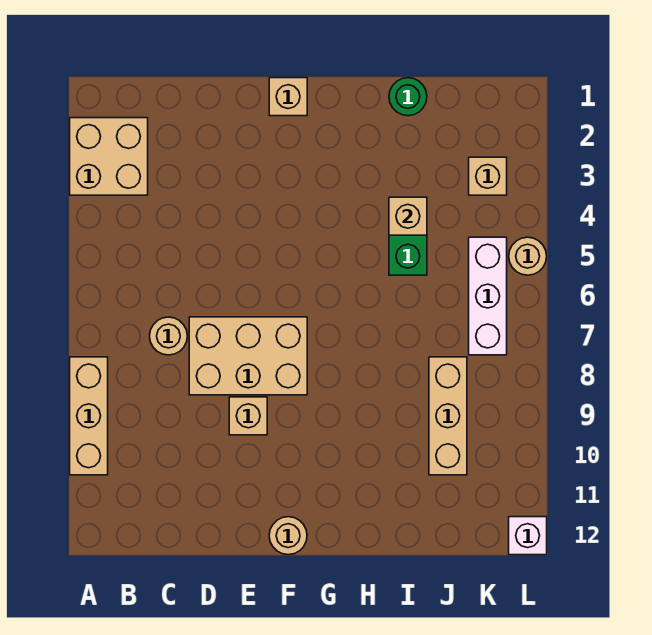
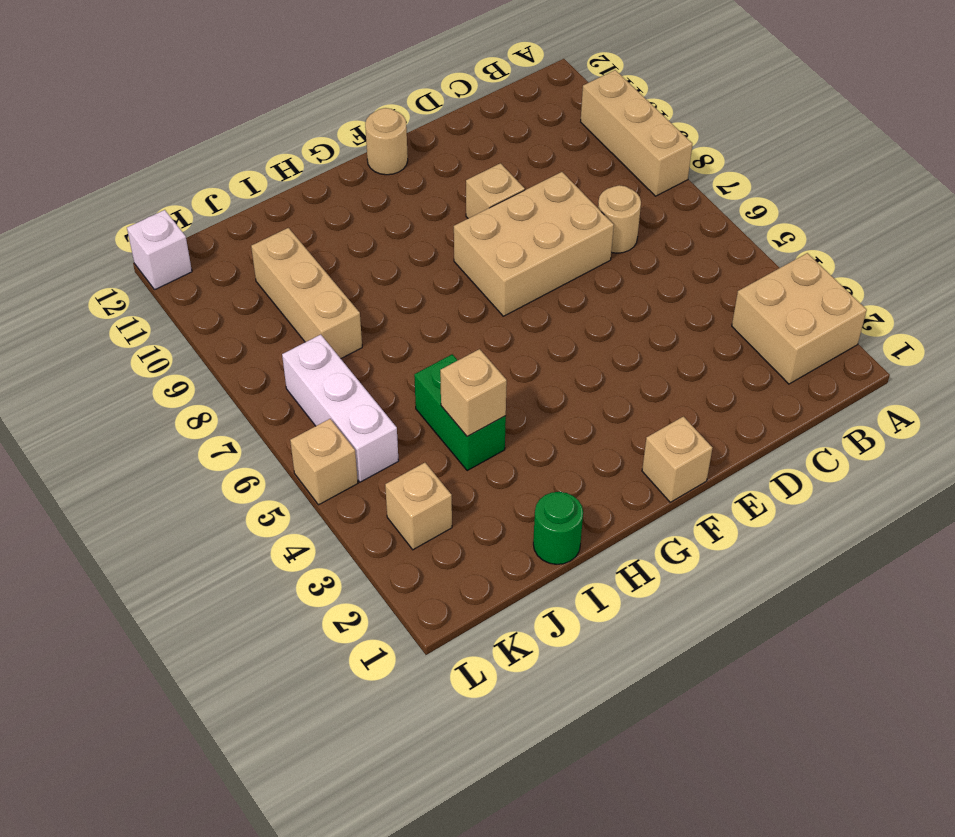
tan 1x1 round brick [509,237,547,275] -> tan 1x1 brick [290,419,358,505]

